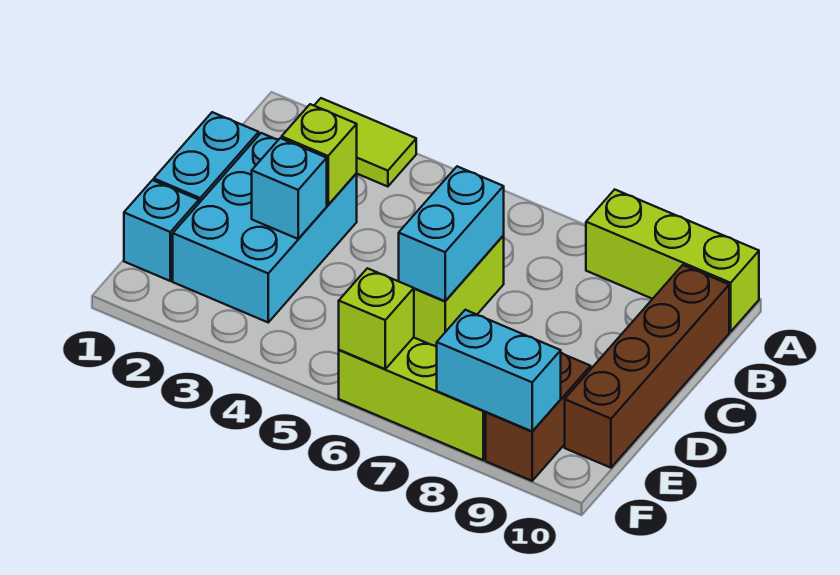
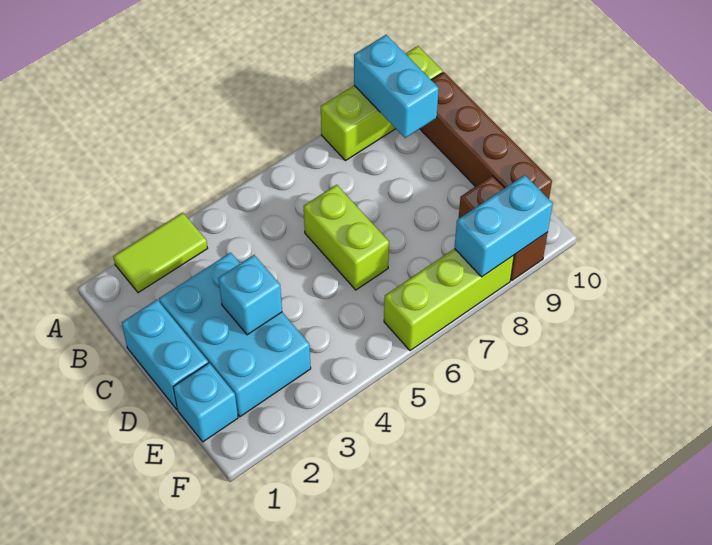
lime 1x1 brick [282,104,357,205] -> none
cyan 1x2 brick [399,166,504,301] -> cyan 1x2 brick moved to [354,35,439,138]
lime 1x1 brick [339,268,414,369] -> none

